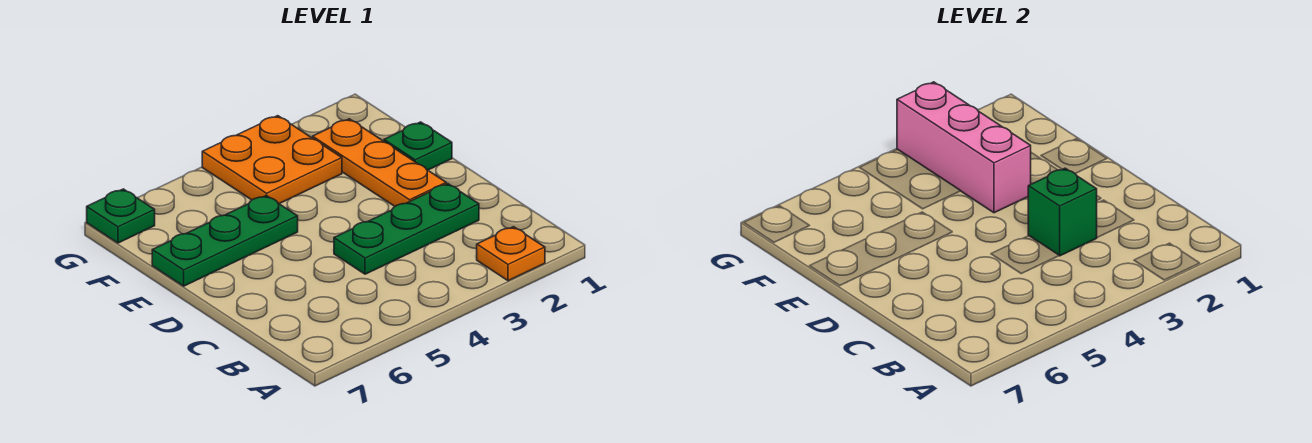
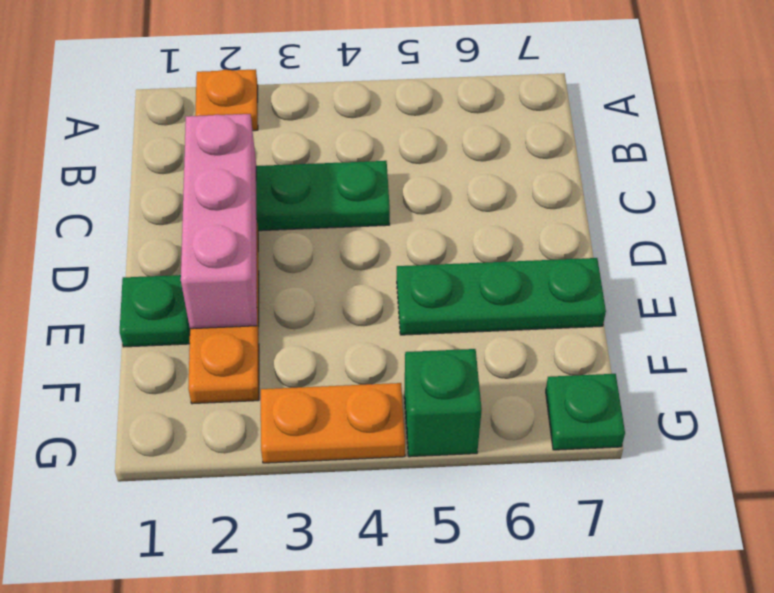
green 1x1 brick [1028,168,1097,256] -> green 1x1 brick moved to [404,349,482,457]
pink 1x3 brick [897,82,1031,213] -> pink 1x3 brick moved to [181,114,257,329]
orange 2x2 plate [202,116,342,204] -> orange 1x2 plate [261,383,405,463]

